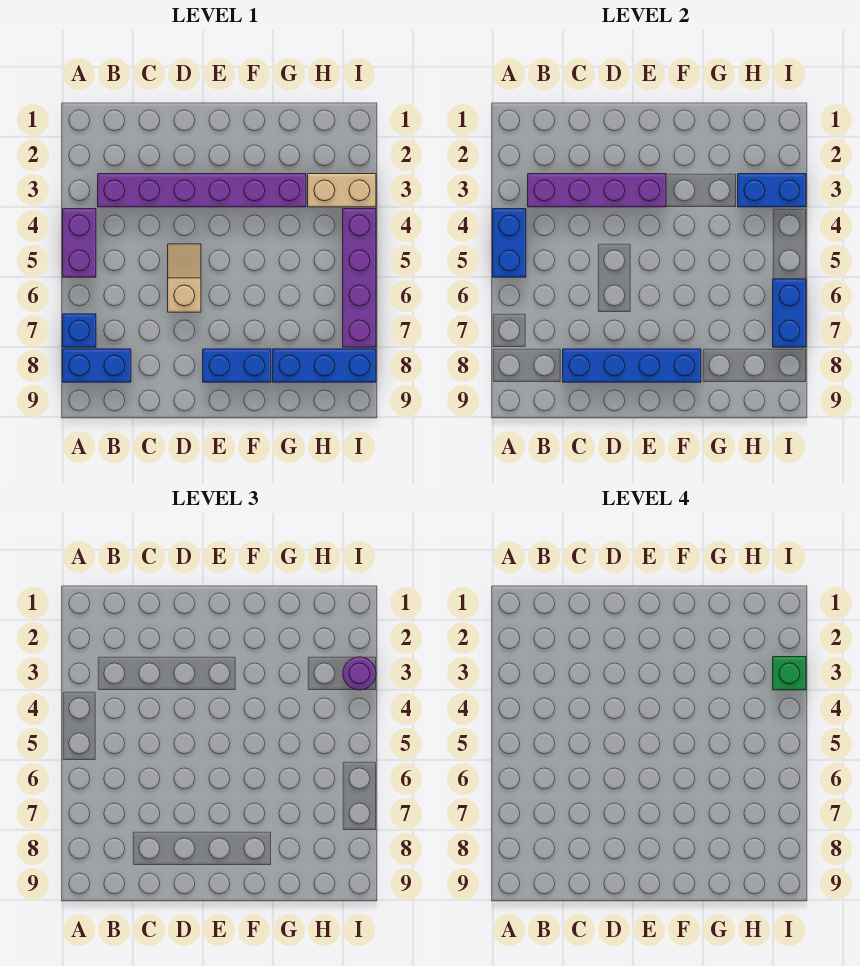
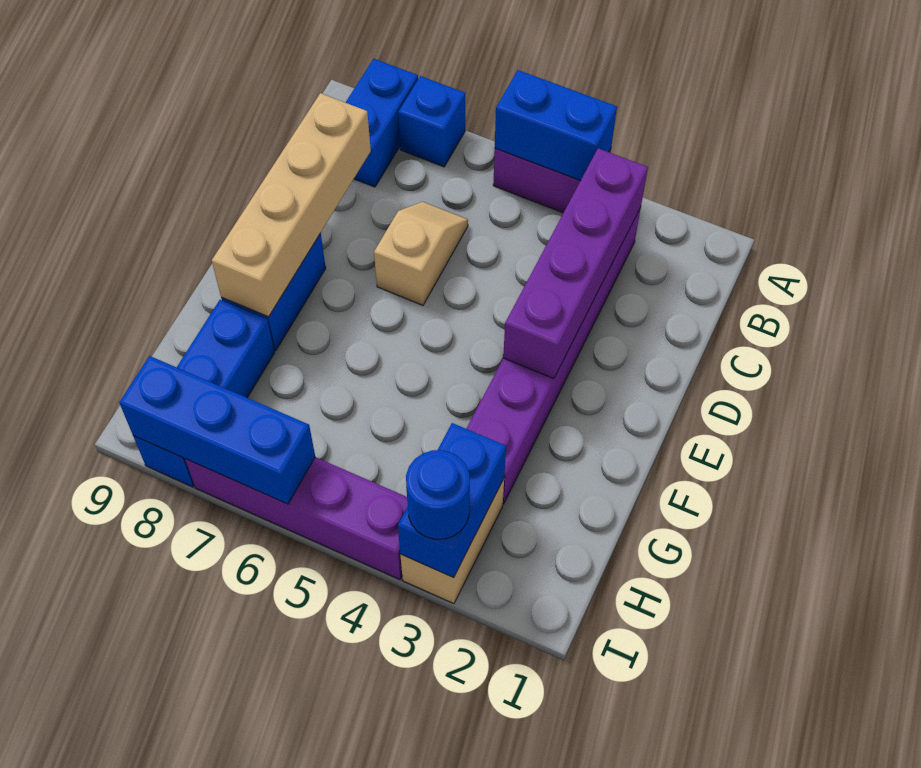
blue 1x4 brick [563,349,701,382] -> tan 1x4 brick [212,93,371,317]
tan 1x2 slope [168,244,201,312] -> tan 1x2 slope turned to [374,202,468,305]
purple 1x1 round brick [343,657,376,690] -> blue 1x1 round brick [406,450,470,539]
green 1x1 brick [773,657,806,690] -> none
blue 1x2 brick [773,279,806,347] -> blue 1x3 brick [119,356,315,504]

